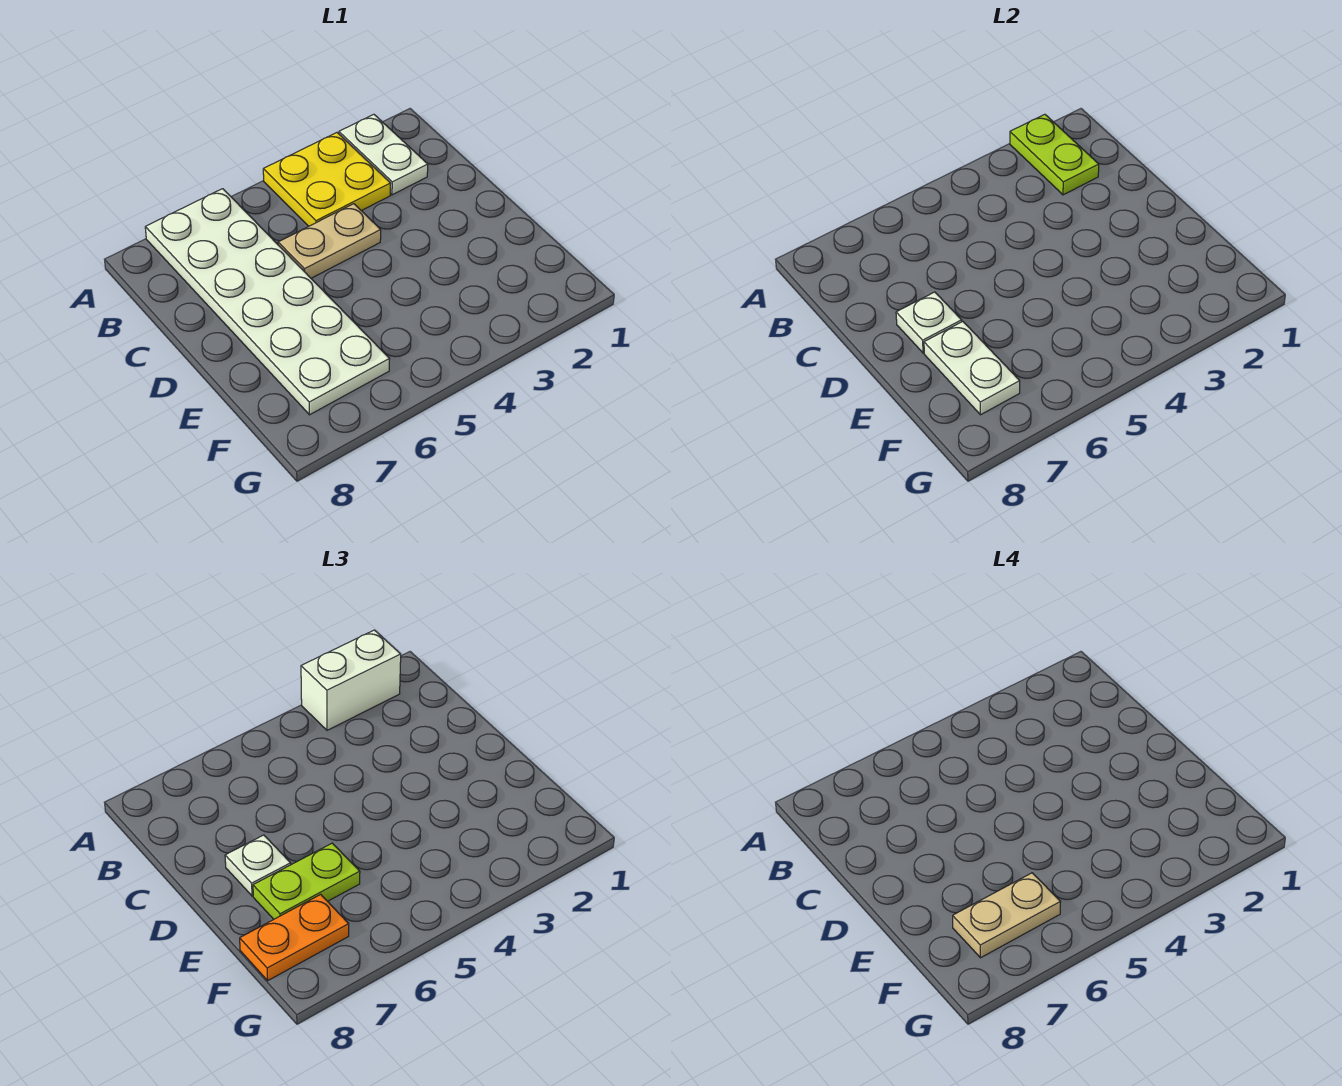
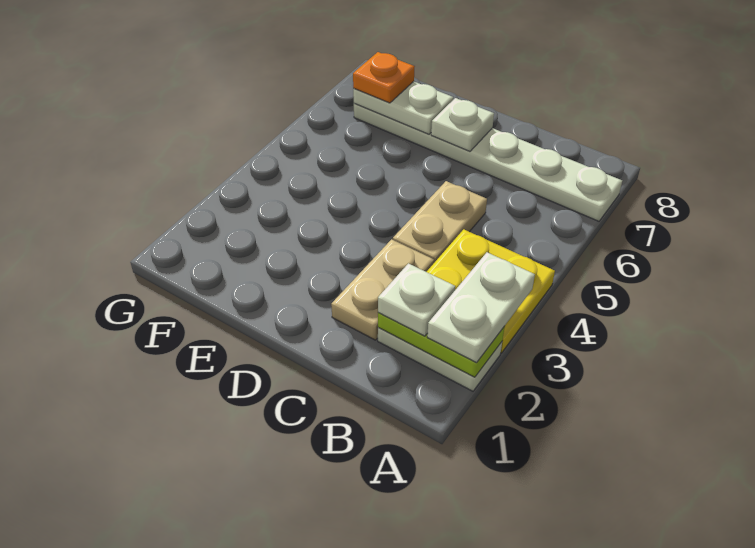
white 1x2 brick [301,630,401,730] -> white 1x2 plate [427,252,535,363]
white 2x6 plate [145,189,389,415] -> white 1x6 plate [354,103,622,221]
white 1x1 plate [225,835,291,896] -> white 1x1 plate moved to [378,263,455,336]
lime 1x2 plate [253,843,360,919] -> none
tan 1x2 plate [953,873,1060,958] -> tan 1x2 plate moved to [331,239,434,340]
orange 1x2 plate [240,894,349,980] -> orange 1x1 plate [353,52,415,103]

